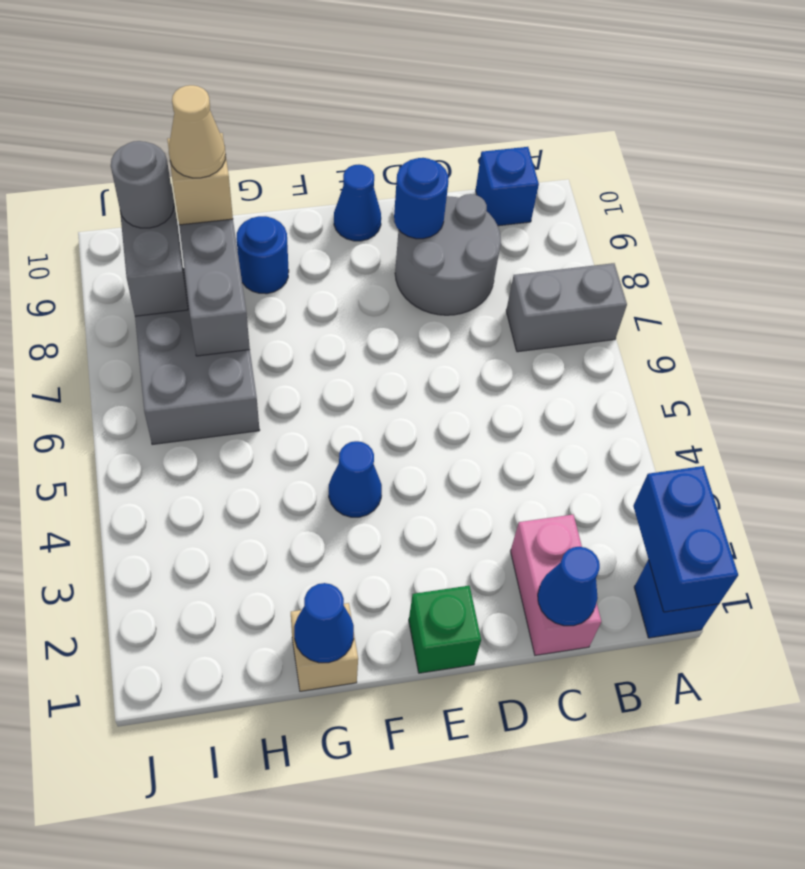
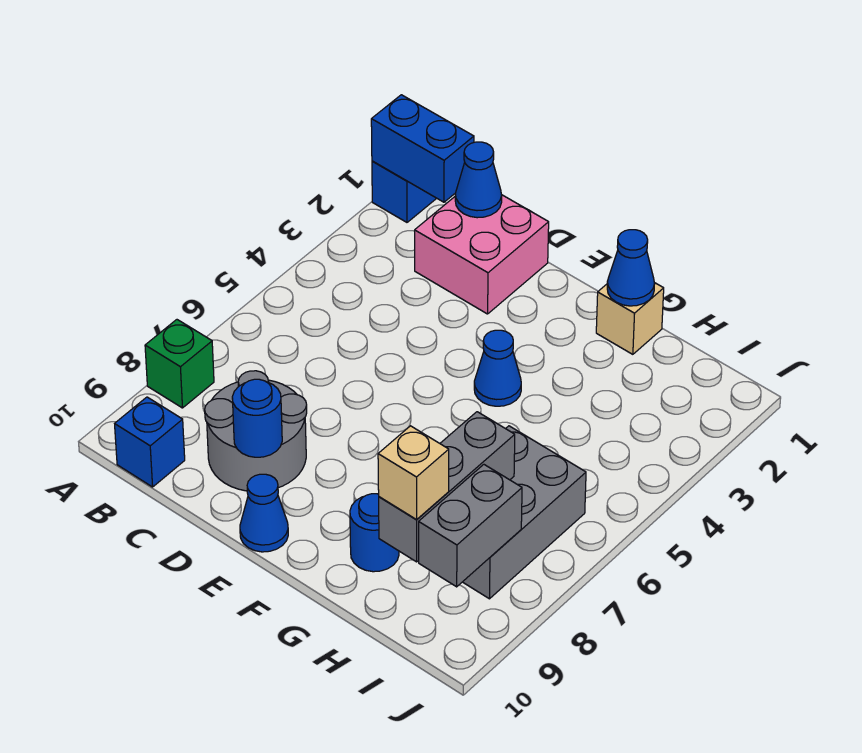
blue 1x2 brick [633,466,738,612] -> blue 1x2 brick turned to [371,95,474,202]
grey 1x2 brick [506,263,627,352] -> none
pink 1x2 brick [511,515,601,655] -> pink 2x2 brick [415,195,549,314]
green 1x1 brick [409,586,481,673] -> green 1x1 brick moved to [145,320,214,408]
tan 1x1 cone [169,85,226,178] -> none
grey 1x1 round brick [111,141,174,228] -> none

